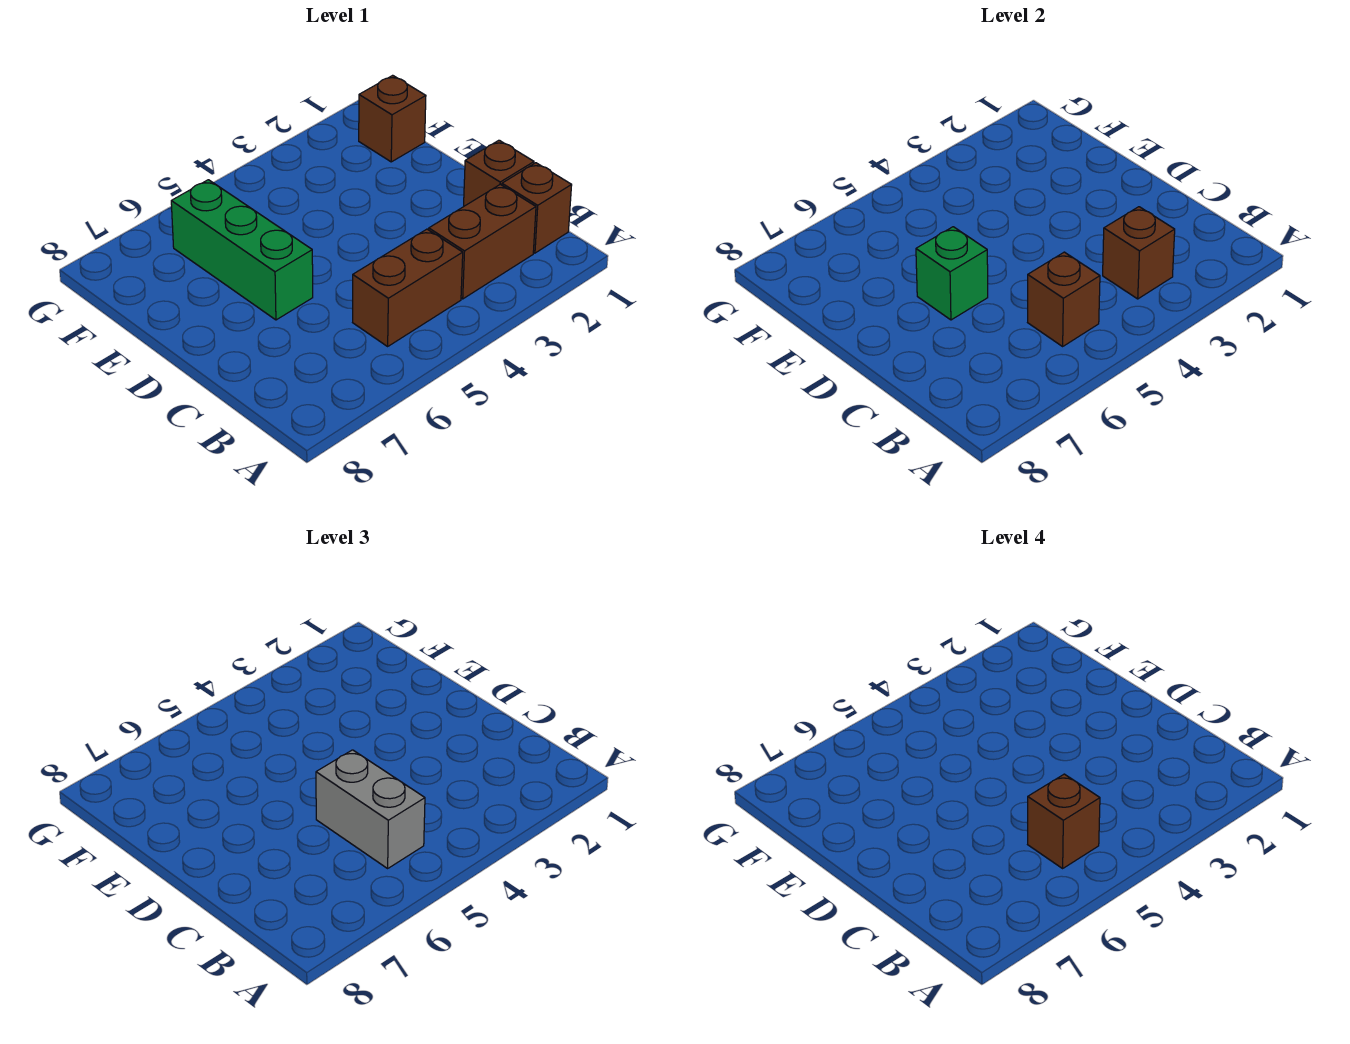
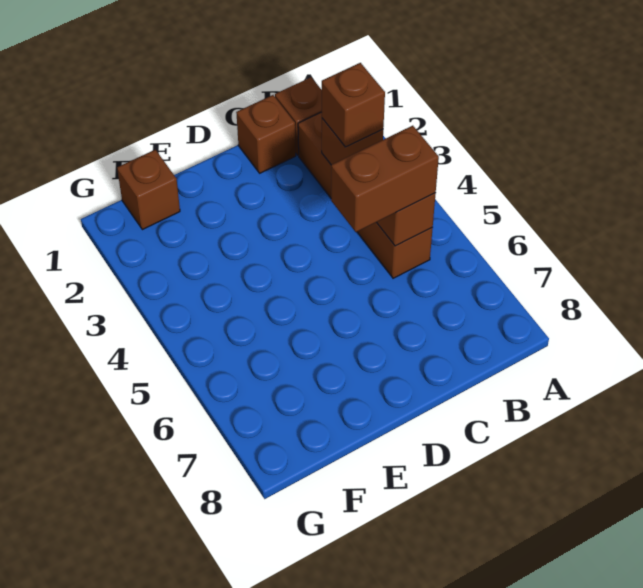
grey 1x2 brick [316,750,425,868] -> brown 1x2 brick [331,126,439,232]
brown 1x1 brick [1028,774,1100,868] -> brown 1x1 brick moved to [322,63,385,147]
green 1x3 brick [171,180,313,320] -> none
green 1x1 brick [916,227,988,320] -> none

